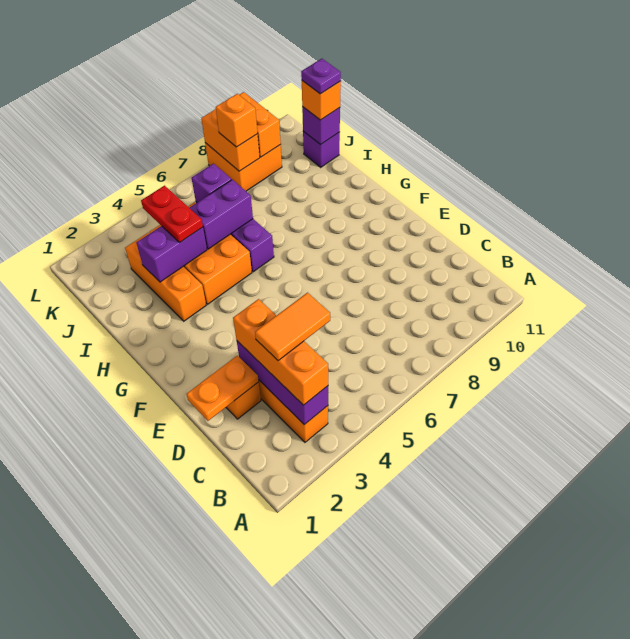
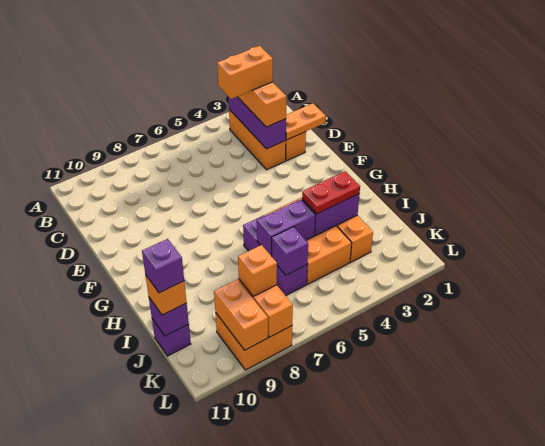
orange 1x2 tile [255,293,330,361] -> orange 1x2 brick [217,46,273,99]
red 1x2 plate [141,186,203,243] -> red 1x2 plate turned to [302,171,360,214]
purple 1x1 plate [301,59,341,94] -> purple 1x1 brick [142,239,184,293]

